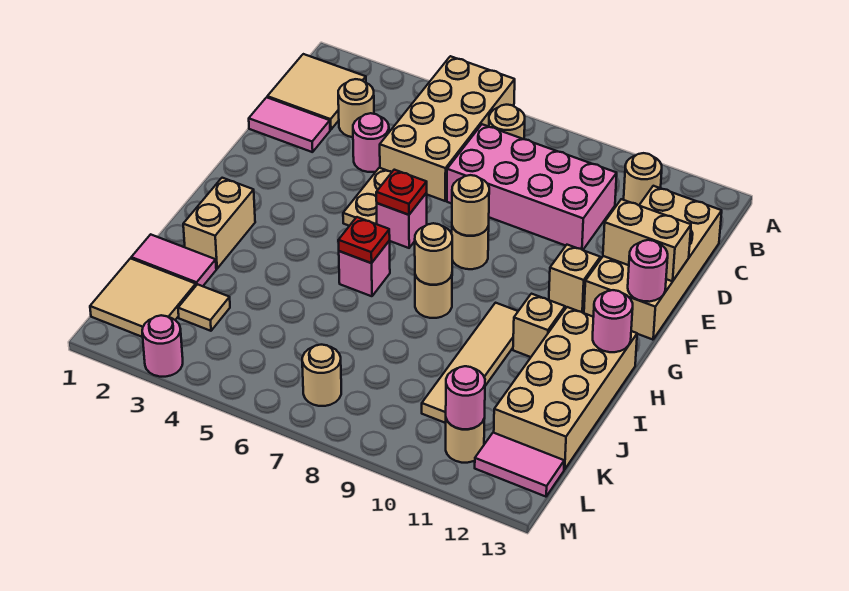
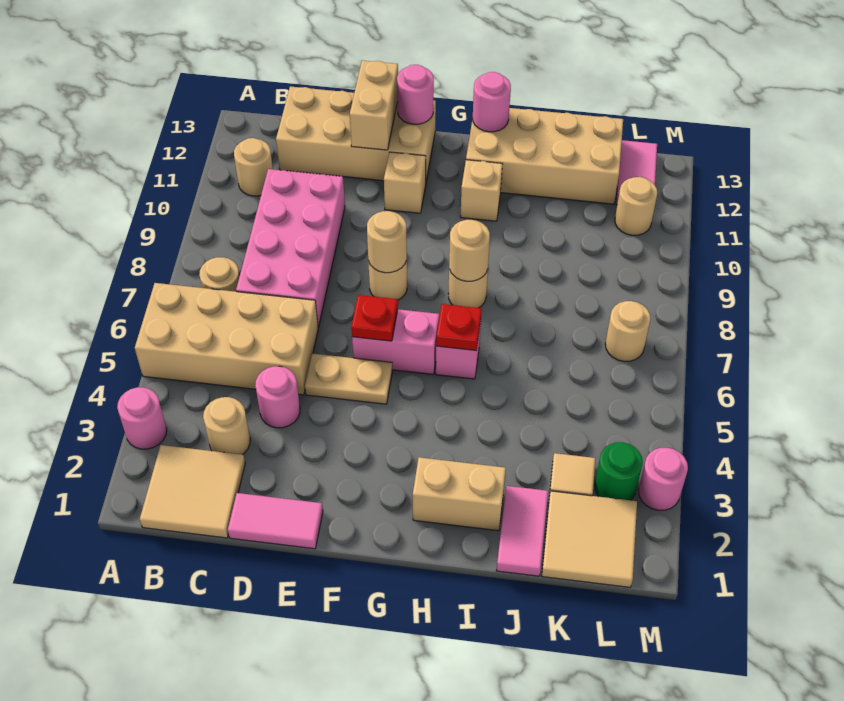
pink 1x2 tile [249,97,330,152] -> pink 1x2 tile turned to [228,493,323,549]
pink 1x1 brick [377,193,427,248] -> pink 1x2 brick [352,309,439,374]
tan 1x4 tile [422,303,518,423] -> none
none -> green 1x1 round brick [595,442,643,500]
pink 1x1 round brick [446,366,485,429] -> pink 1x1 round brick moved to [117,387,167,449]

